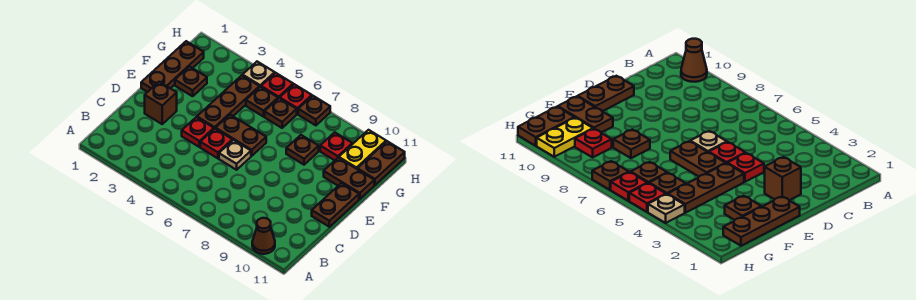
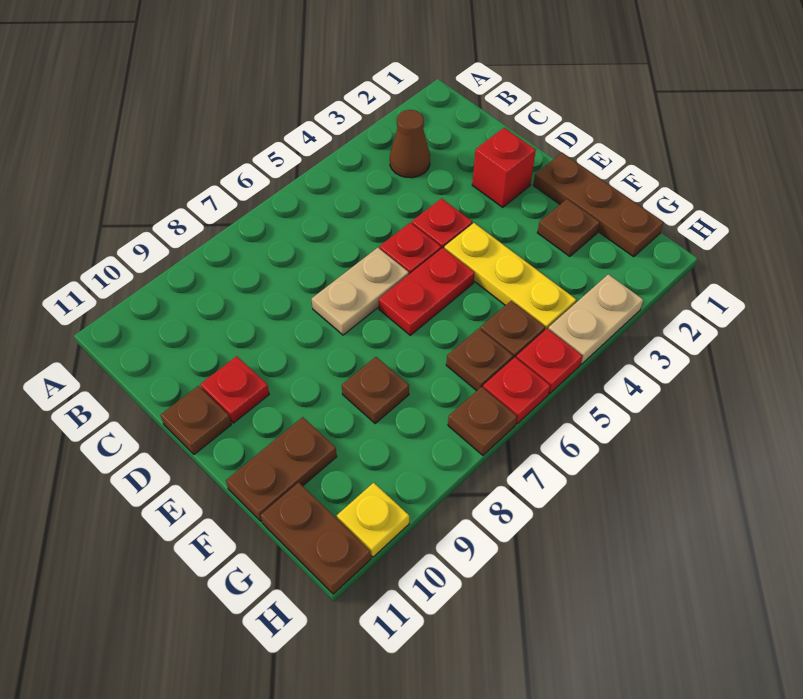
brown 1x1 cone [252,218,275,254] -> brown 1x1 cone moved to [390,110,430,178]
brown 1x1 brick [145,82,177,124] -> red 1x1 brick [472,128,536,207]
tan 1x1 plate [219,140,251,170] -> tan 1x2 plate [312,248,409,335]
brown 1x2 plate [312,183,359,227] -> brown 1x1 plate [160,386,231,454]
brown 1x3 plate [197,75,260,129] -> yellow 1x3 plate [444,223,576,330]
brown 1x2 plate [216,115,266,156] -> red 1x2 plate [379,248,475,335]
red 1x1 plate [320,132,352,160] -> red 1x1 plate moved to [200,356,269,423]
yellow 1x2 plate [339,130,386,169] -> yellow 1x1 plate [337,483,409,557]
tan 1x1 plate [243,62,275,87] -> tan 1x2 plate [548,274,643,364]

